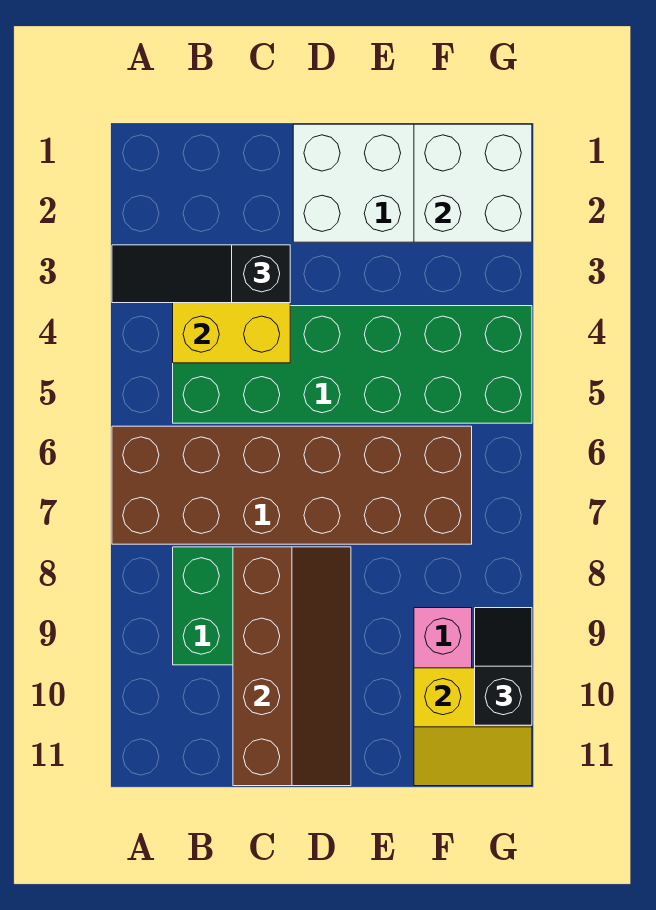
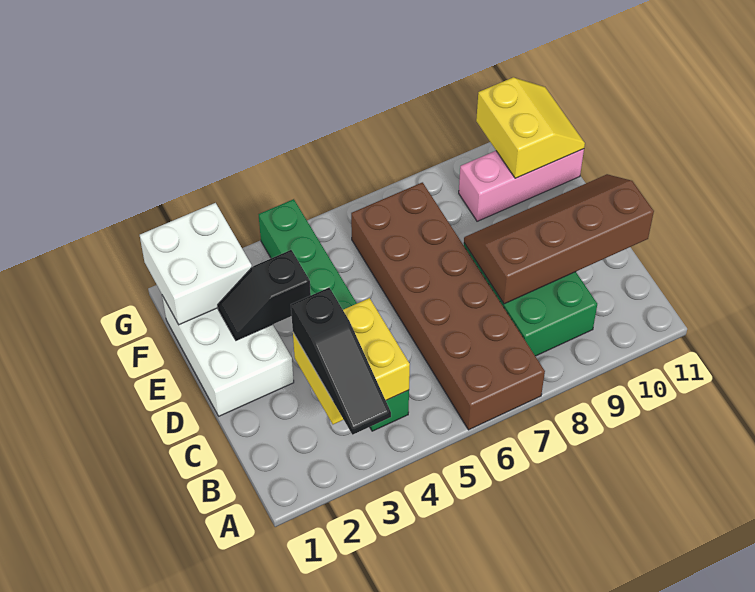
green 2x6 brick [173,306,532,423] -> green 1x6 brick [259,199,409,431]
black 1x2 slope [475,608,532,725] -> black 1x2 slope moved to [218,250,311,340]

